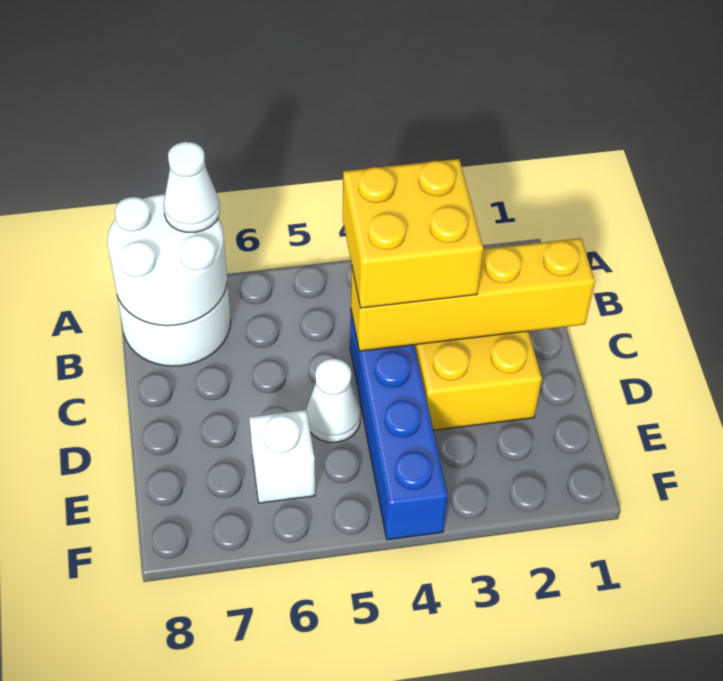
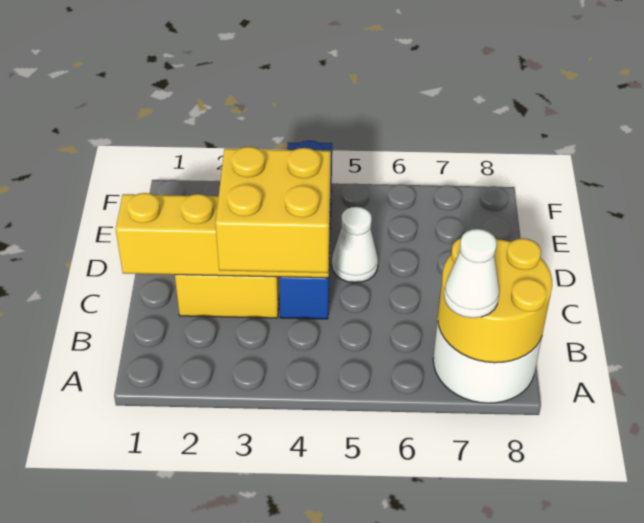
white 2x2 round brick [107,194,227,326] -> yellow 2x2 round brick [438,238,552,363]
white 1x1 brick [249,410,315,503] -> none

